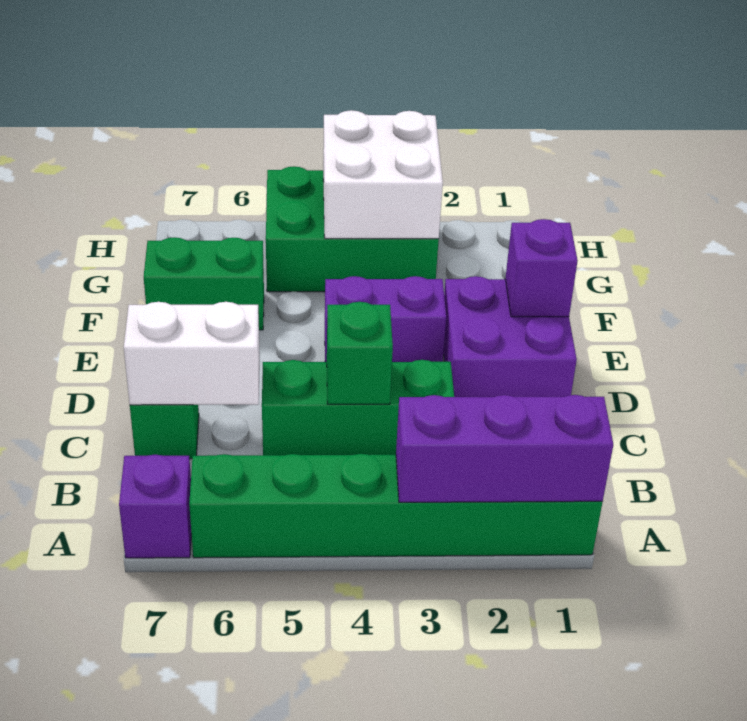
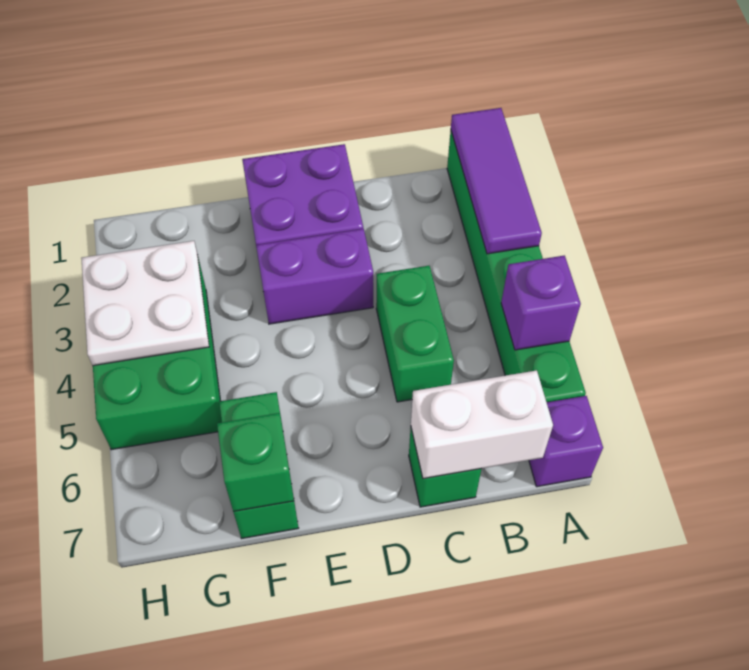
purple 1x3 brick [396,395,613,502] -> purple 1x3 tile [451,108,542,254]
green 1x3 brick [262,360,454,455] -> green 1x2 brick [376,266,454,402]
green 1x1 brick [327,302,393,404] -> green 1x1 brick moved to [217,413,294,512]
white 1x2 brick [124,302,260,405] -> white 1x2 brick turned to [411,370,553,479]
purple 1x1 brick [505,219,578,317] -> purple 1x1 brick moved to [501,256,581,350]
purple 1x2 brick [325,276,446,362] -> purple 1x2 brick turned to [256,229,373,324]
white 2x2 brick [323,110,443,239] -> white 2x2 plate [81,241,209,366]

